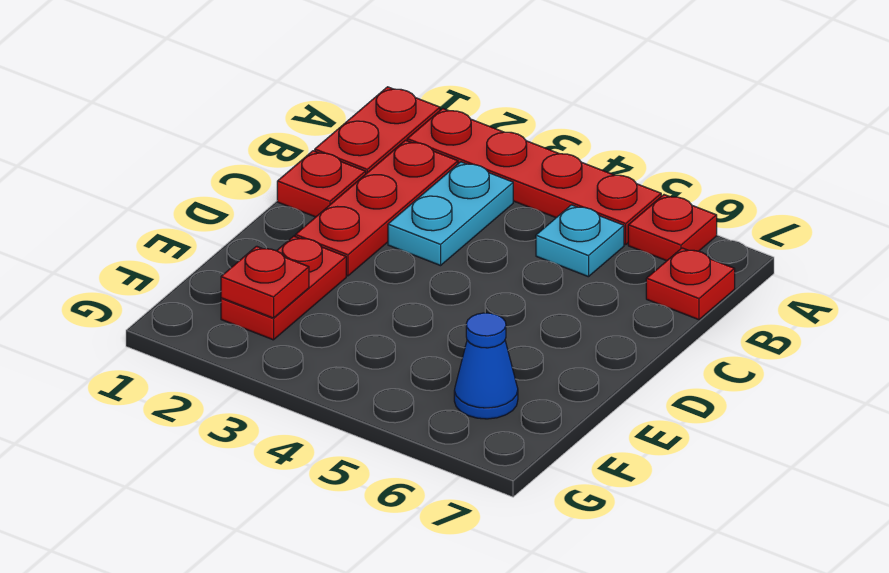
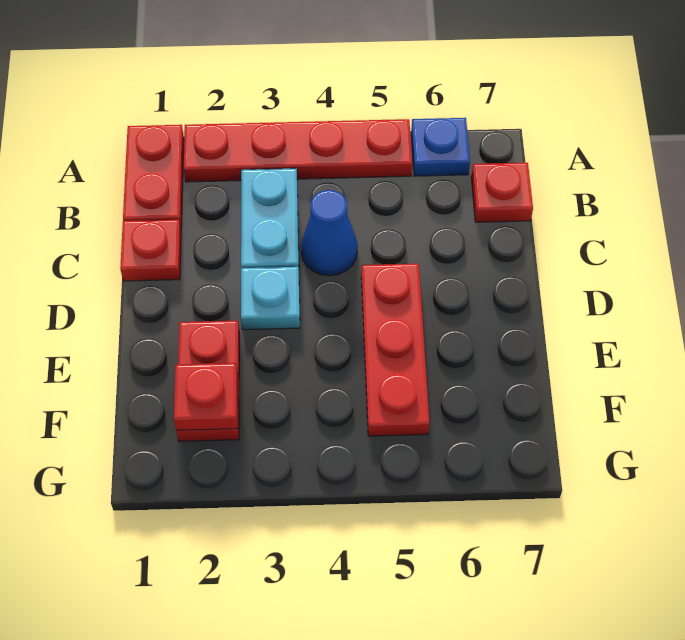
red 1x1 plate [628,195,717,261] -> blue 1x1 plate [411,118,470,176]
red 1x3 plate [295,140,458,276] -> red 1x3 plate moved to [361,264,430,436]
cyan 1x1 plate [536,205,624,277] -> cyan 1x1 plate moved to [241,267,300,330]
blue 1x1 cone [454,313,518,419] -> blue 1x1 cone moved to [301,190,358,276]

